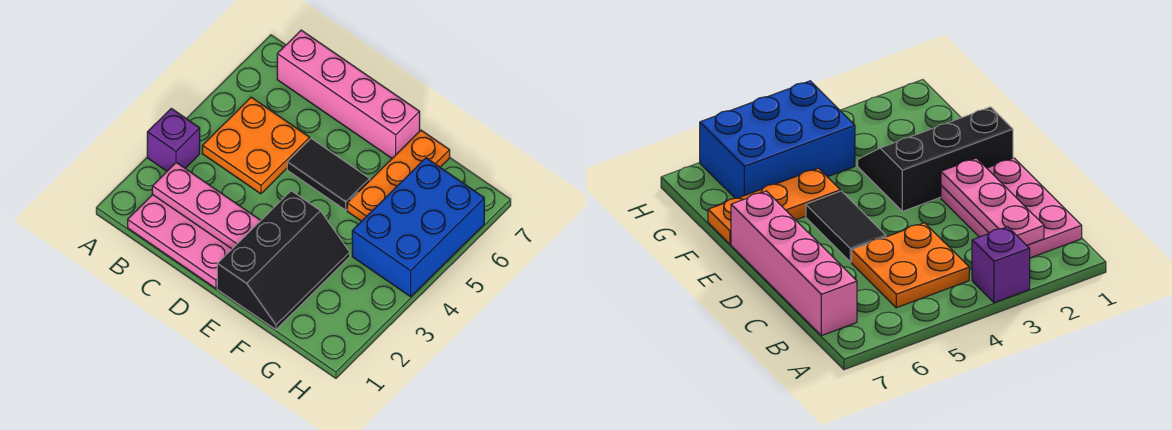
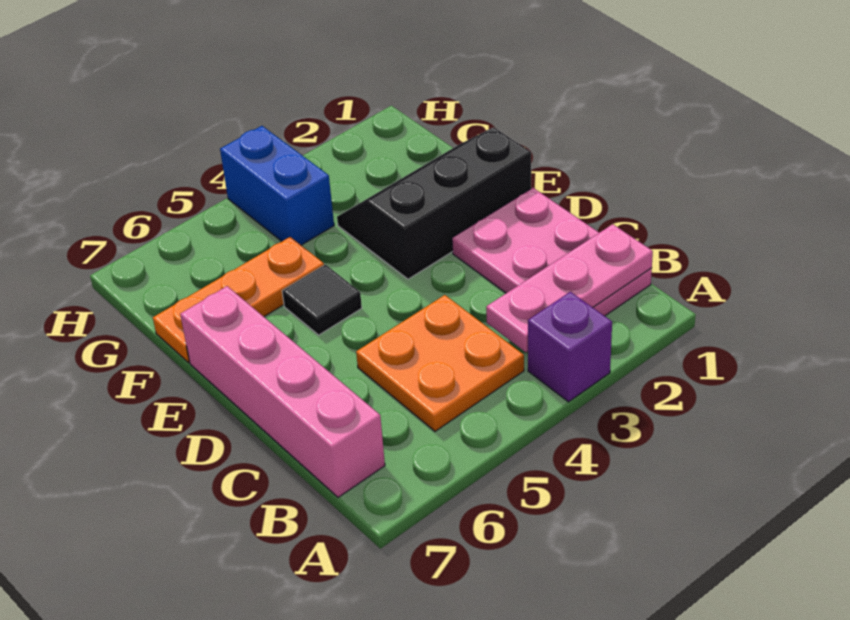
pink 1x3 plate [152,163,261,249] -> pink 1x3 plate turned to [486,224,653,352]
black 1x2 tile [287,139,370,210] -> black 1x1 tile [282,265,362,335]
blue 2x3 brick [352,158,484,297] -> blue 1x2 brick [220,126,334,245]

